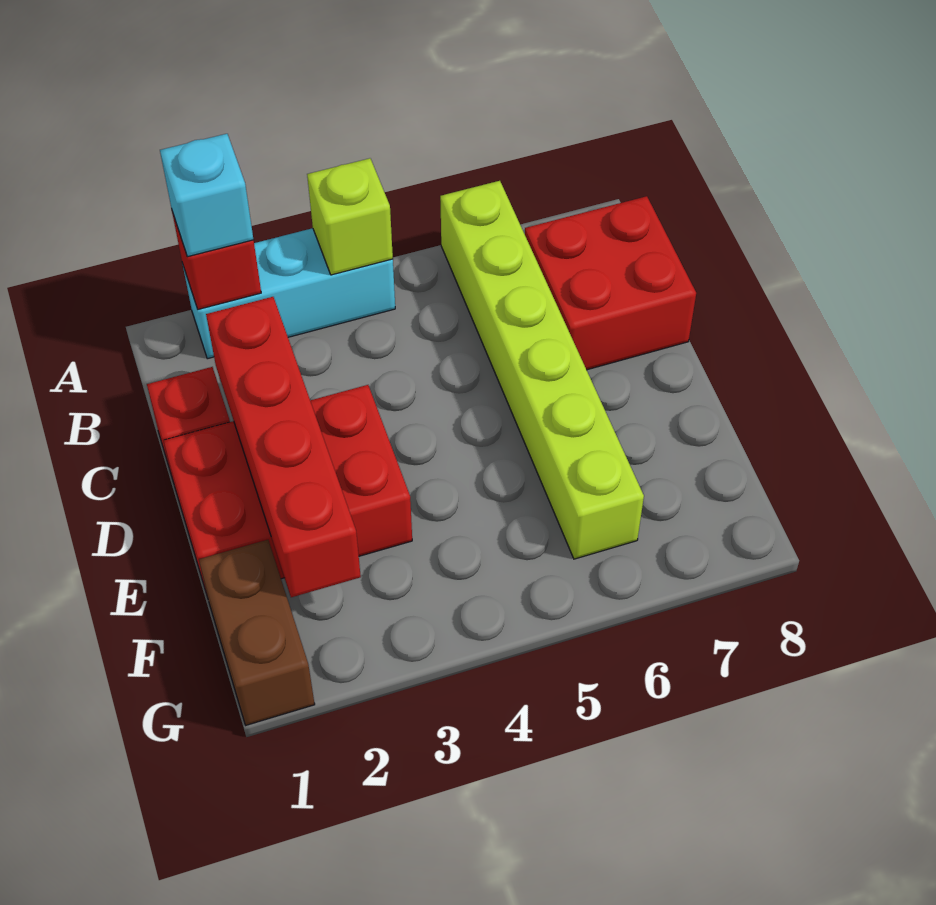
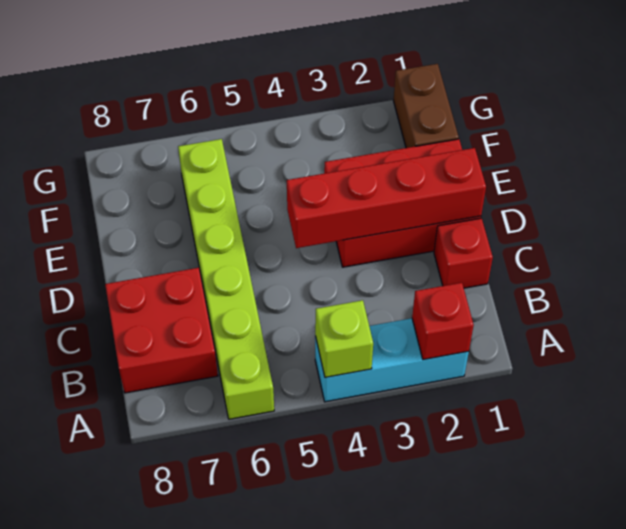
cyan 1x1 brick [160,134,254,257] -> none
red 1x4 brick [206,297,361,597] -> red 1x4 brick turned to [287,148,486,248]

